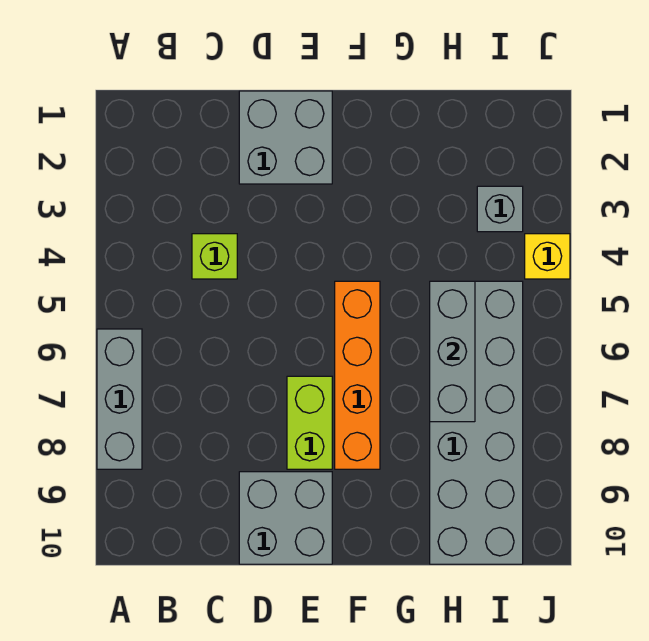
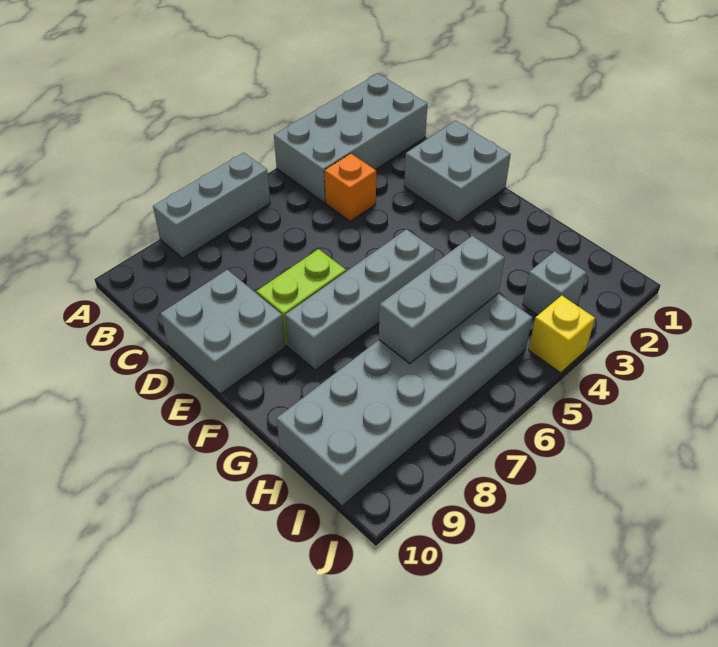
none -> grey 2x4 brick [274,74,427,203]
lime 1x1 brick [192,234,237,279] -> orange 1x1 brick [324,154,376,221]
orange 1x4 brick [335,281,380,469] -> grey 1x4 brick [285,229,435,370]

